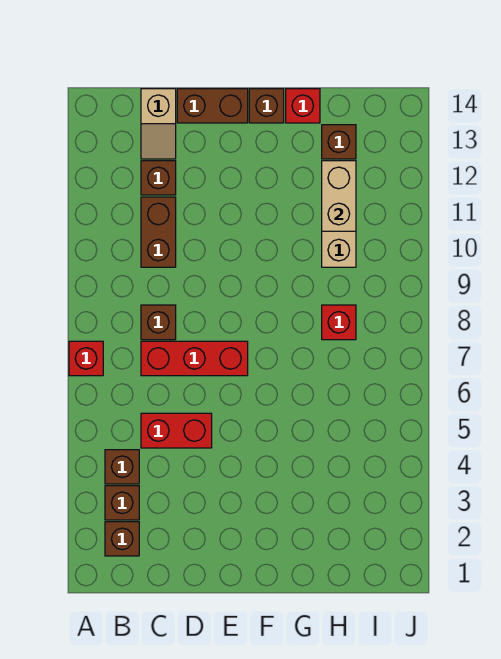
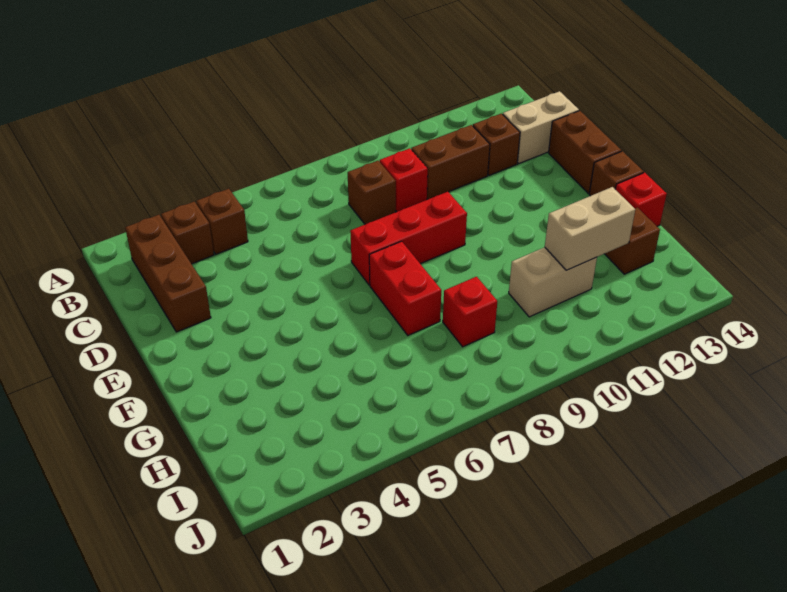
red 1x1 brick [69,341,103,376] -> red 1x1 brick moved to [380,148,428,212]
brown 1x1 brick [105,522,139,556] -> brown 1x3 brick [125,215,211,332]
red 1x2 brick [141,413,212,448] -> red 1x2 brick moved to [369,241,441,335]
red 1x3 brick [141,341,248,376] -> red 1x3 brick turned to [350,192,467,285]
tan 1x2 slope [141,89,176,159] -> tan 1x2 brick [503,91,579,163]

